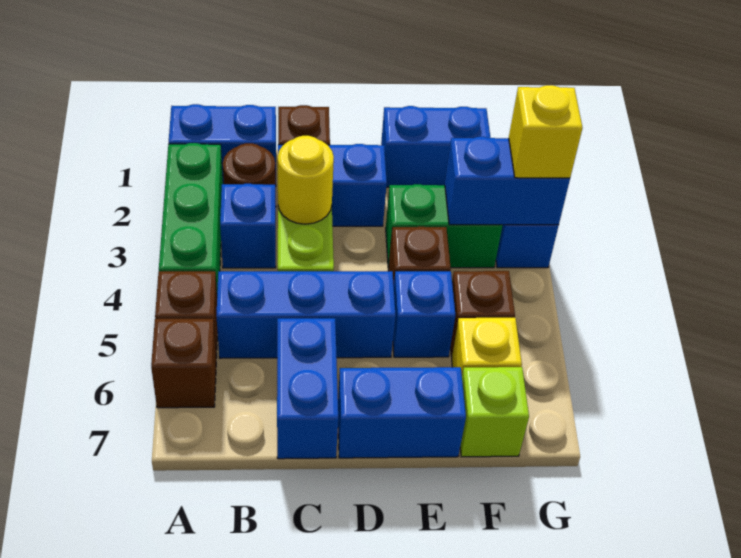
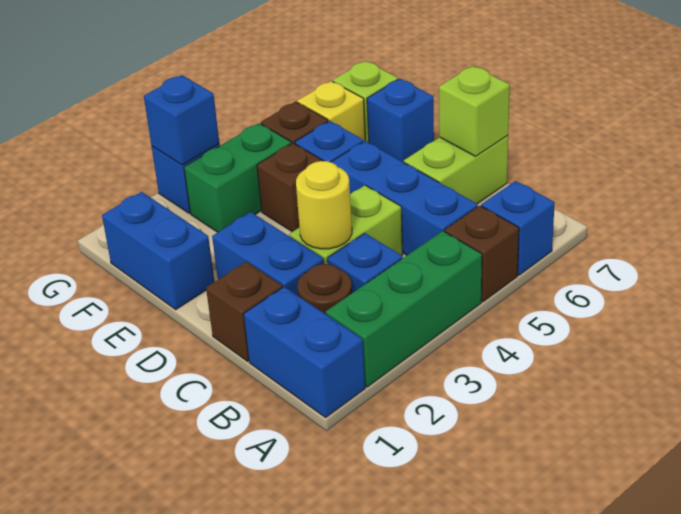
brown 1x1 brick [151,319,216,408] -> blue 1x1 brick [481,181,555,275]
blue 1x2 brick [277,318,338,459] -> lime 1x2 brick [404,135,508,204]
none -> lime 1x1 brick [439,66,510,156]
blue 1x2 brick [338,367,466,458] -> blue 1x1 brick [367,79,434,162]
green 1x2 brick [386,184,503,268] -> green 1x2 brick turned to [184,123,291,232]
blue 1x2 brick [445,137,570,225] -> blue 1x1 brick [144,75,219,165]
yellow 1x1 brick [509,85,583,178] -> none

